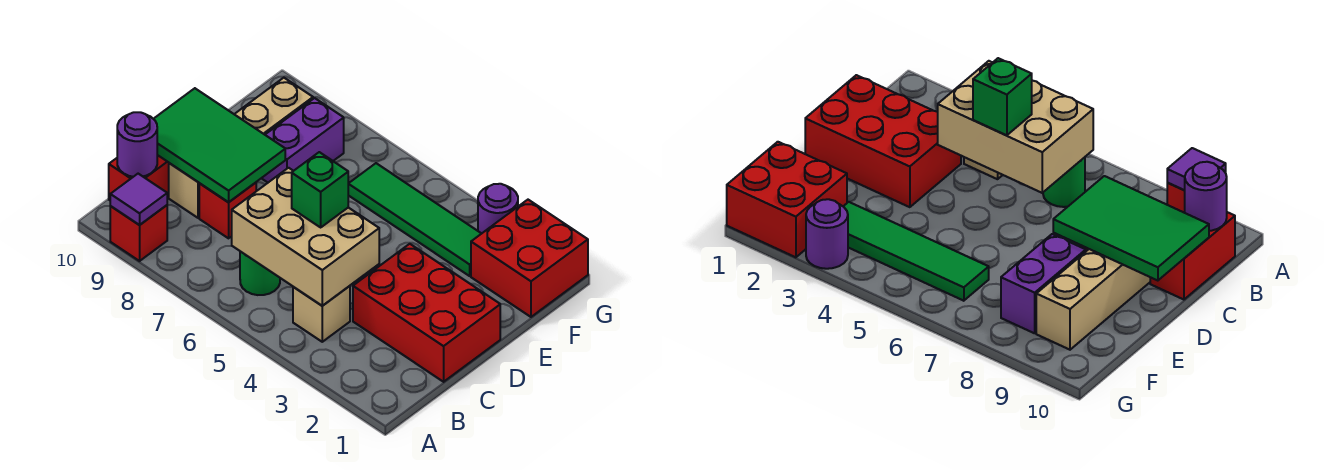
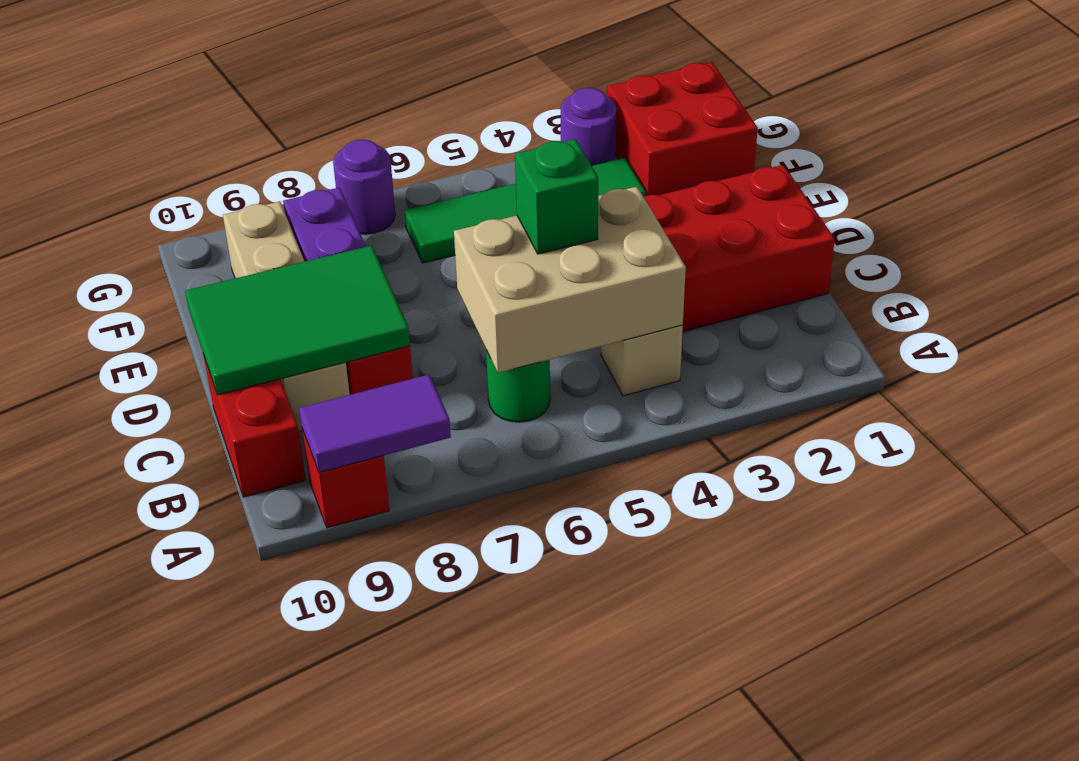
purple 1x1 tile [110,174,167,225] -> purple 1x2 tile [299,375,451,473]
purple 1x1 round brick [117,112,157,177] -> purple 1x1 round brick moved to [333,140,395,234]

